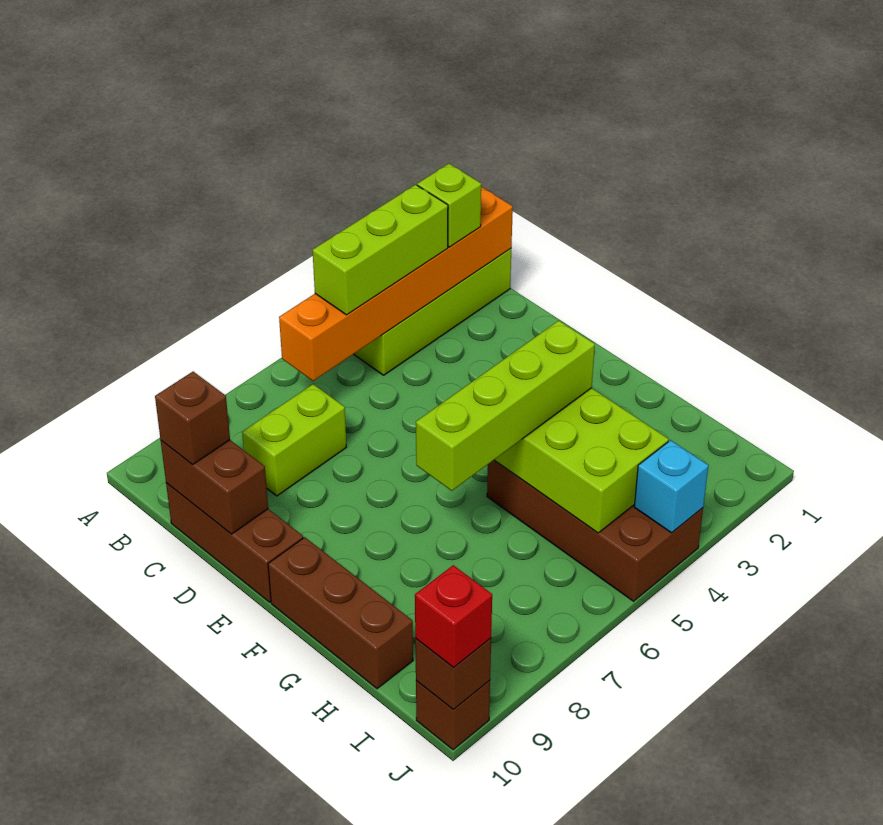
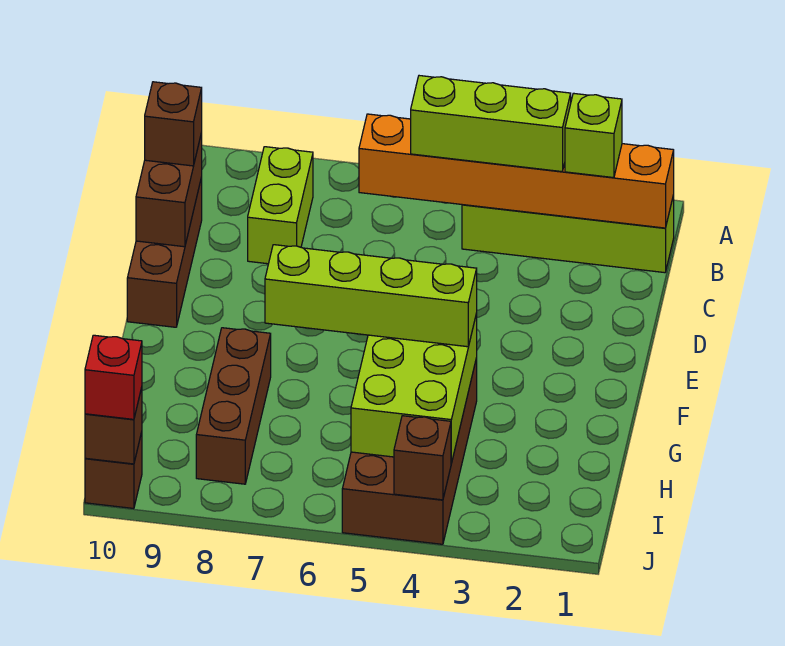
lime 1x2 brick [242,384,346,496] -> lime 1x2 brick turned to [248,147,313,264]
brown 1x3 brick [268,537,413,689] -> brown 1x3 brick moved to [196,328,271,484]
cyan 1x1 brick [634,440,708,533] -> brown 1x1 brick [394,416,451,500]

